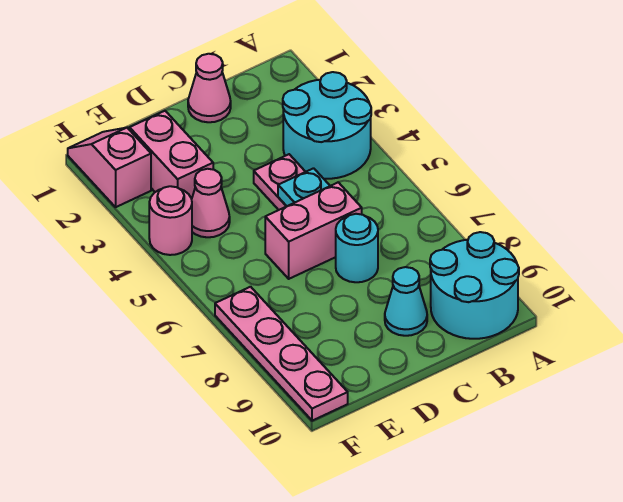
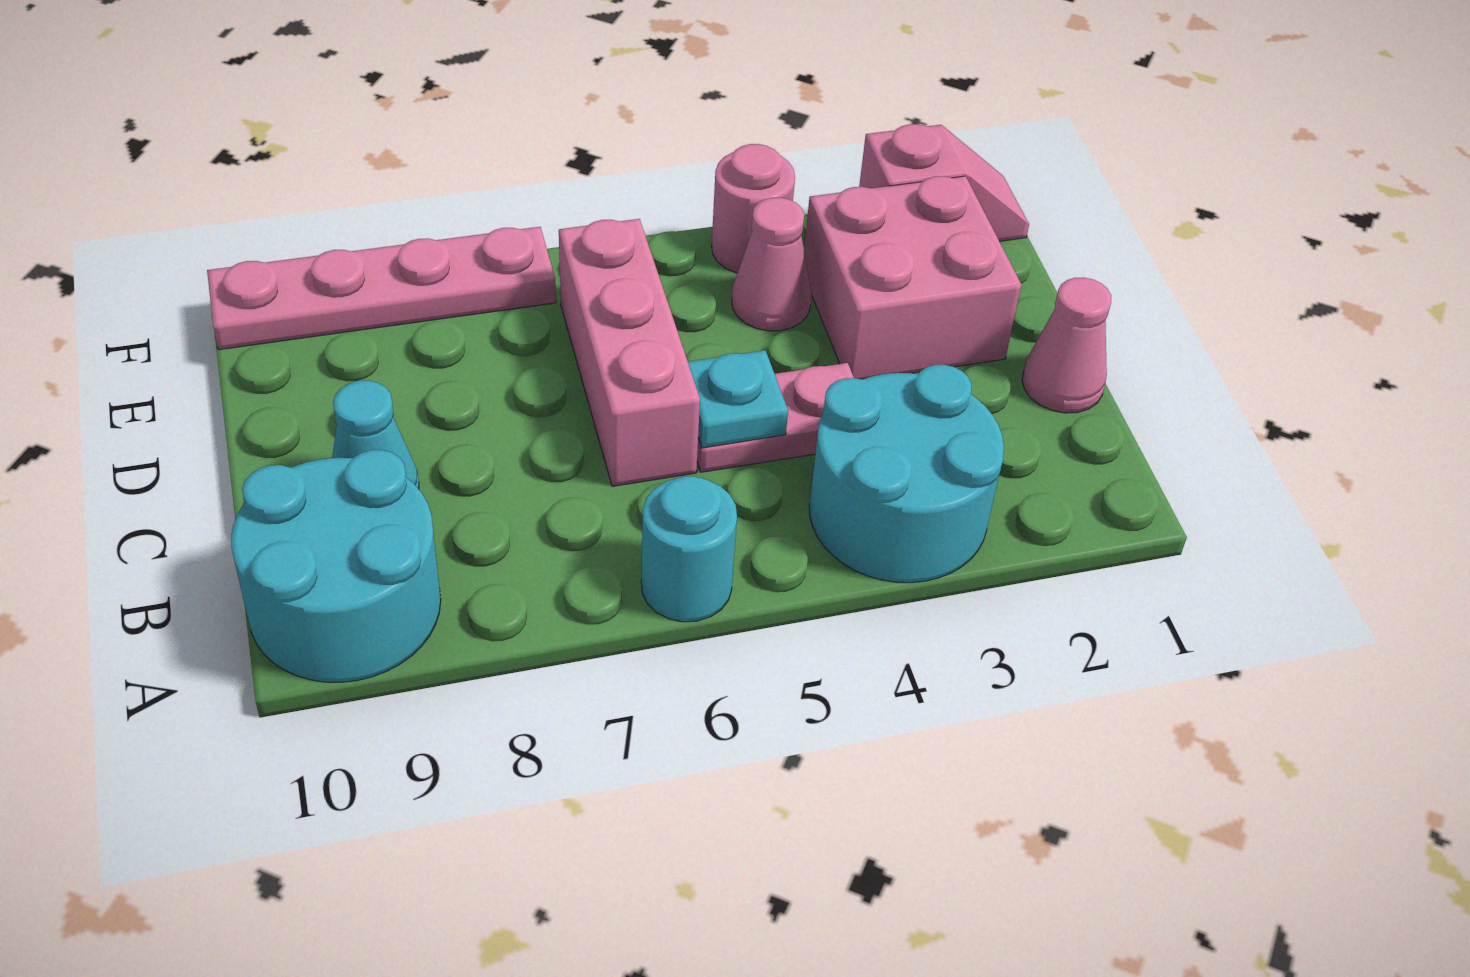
pink 1x2 brick [265,182,362,279] -> pink 1x3 brick [559,219,700,486]
cyan 1x1 round brick [336,214,378,282] -> cyan 1x1 round brick moved to [641,476,737,622]
pink 1x2 brick [130,111,213,199] -> pink 2x2 brick [804,176,1021,380]

